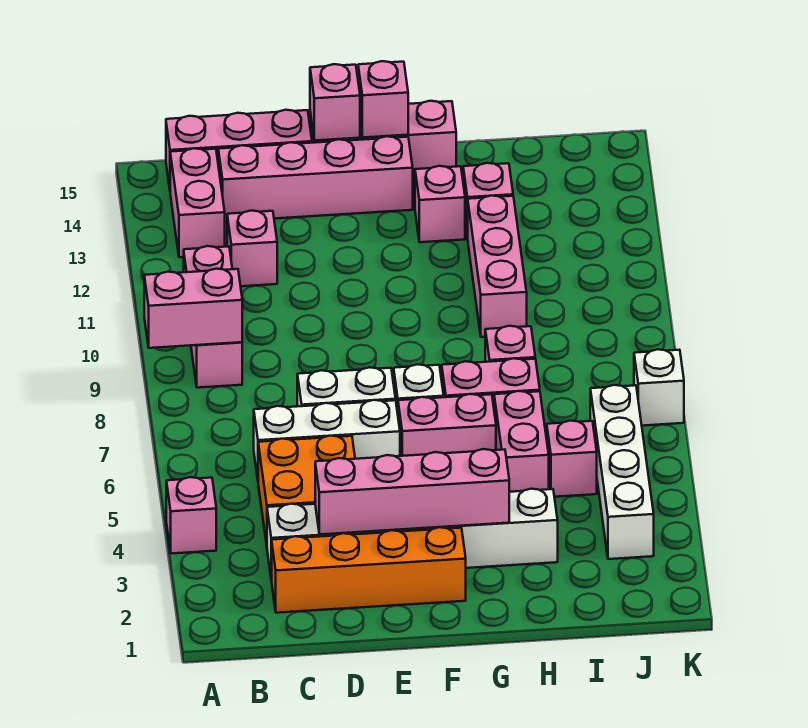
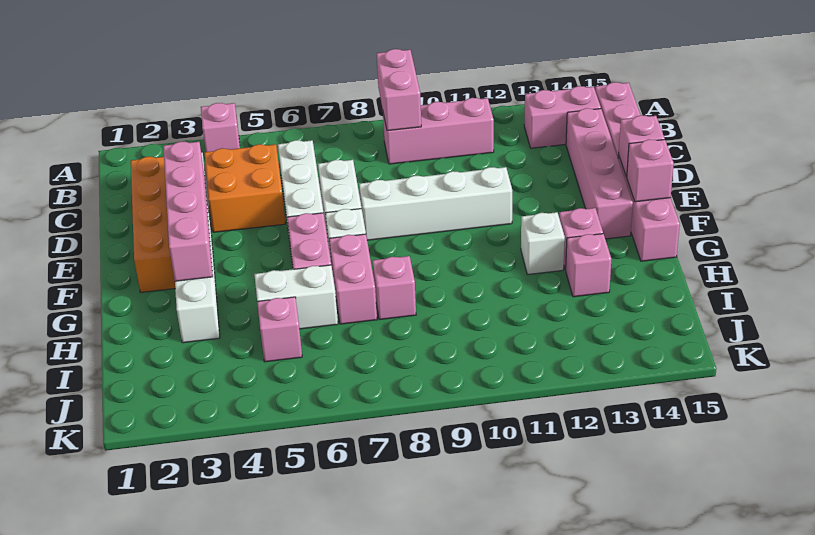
pink 1x1 brick [227,211,277,286] -> none
pink 1x2 brick [494,391,549,492] -> white 1x2 brick [254,265,338,329]
pink 1x3 brick [468,196,527,337] -> none
white 1x4 brick [590,385,654,559] -> white 1x4 brick moved to [359,167,512,240]
white 1x1 brick [634,349,684,426] -> white 1x1 brick moved to [521,212,565,274]

